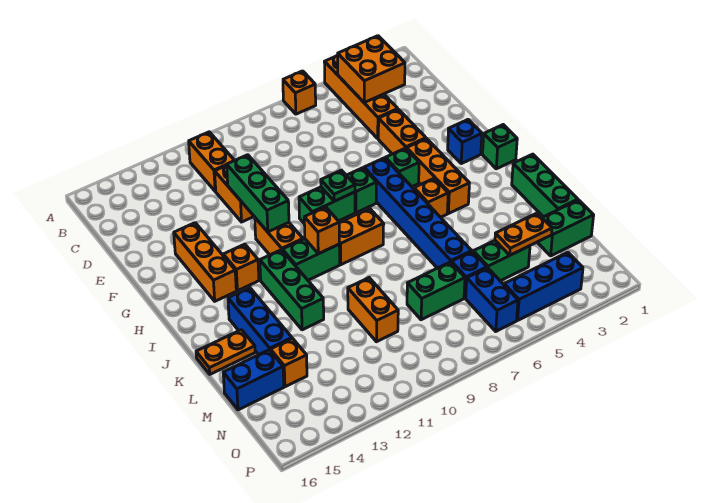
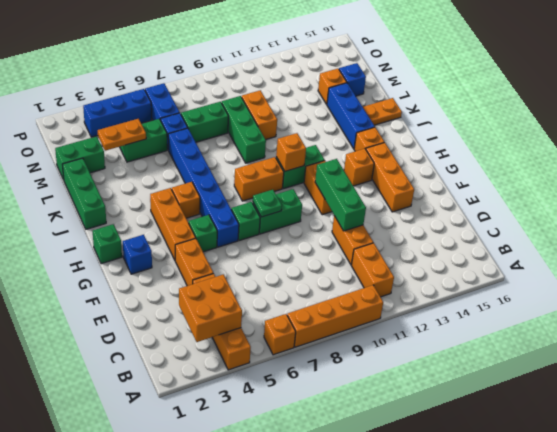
none -> orange 1x4 brick [287,285,383,347]
green 1x3 brick [260,250,324,330] -> green 1x3 brick moved to [221,96,266,163]
none -> orange 1x1 brick [354,127,384,151]
blue 1x2 brick [223,350,284,410] -> blue 1x1 brick [339,63,366,96]

